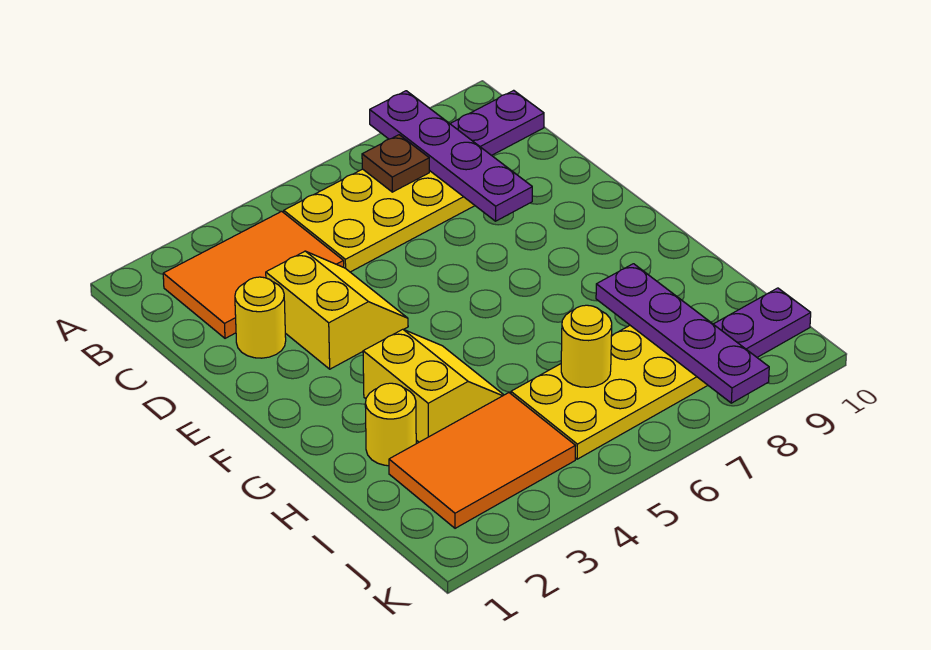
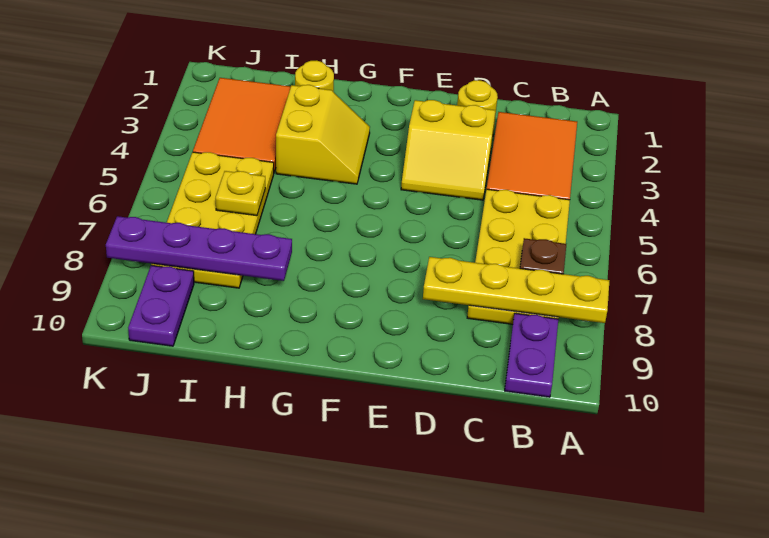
purple 1x4 plate [370,91,532,221] -> yellow 1x4 plate [423,257,610,323]
yellow 2x2 slope [363,329,503,442] -> yellow 2x2 slope turned to [276,85,370,184]
yellow 1x1 round brick [561,305,612,387] -> yellow 1x1 plate [216,171,265,216]

